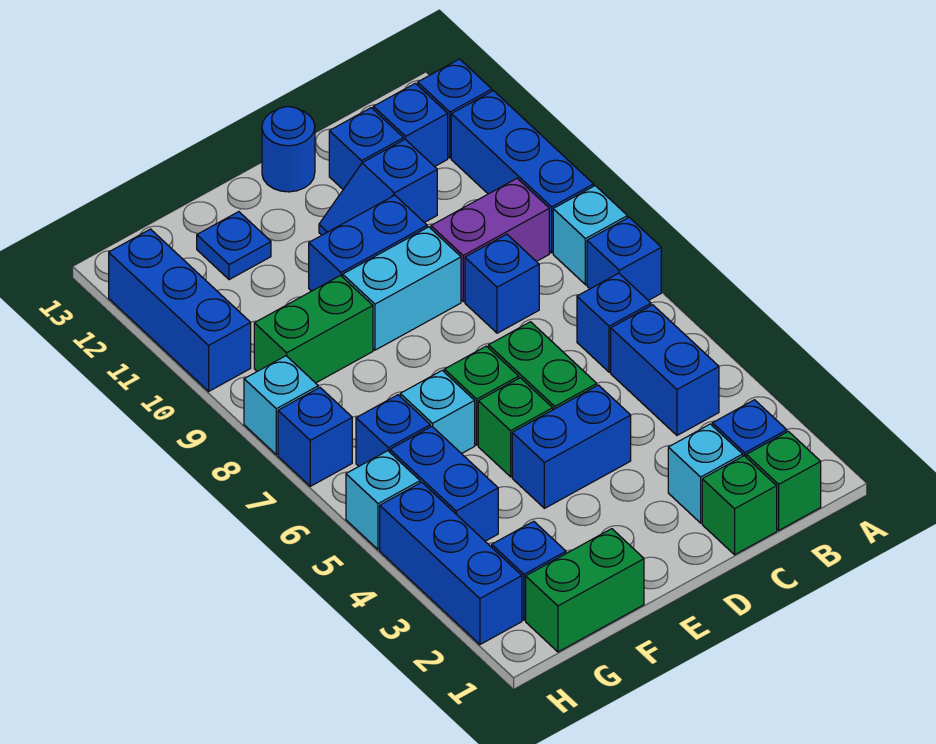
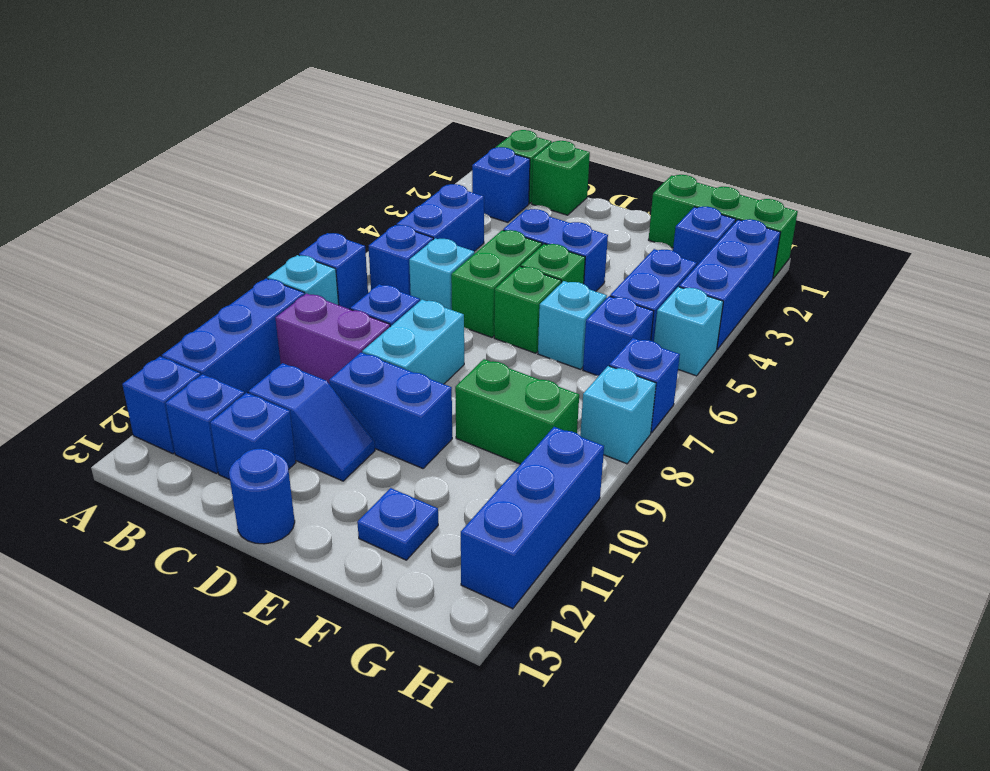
cyan 1x1 brick [668,424,743,523] -> cyan 1x1 brick moved to [409,238,475,310]
cyan 1x2 brick [343,227,461,350] -> cyan 1x2 brick turned to [362,300,464,384]
green 1x2 brick [526,529,644,652] -> green 1x3 brick [649,175,798,278]

